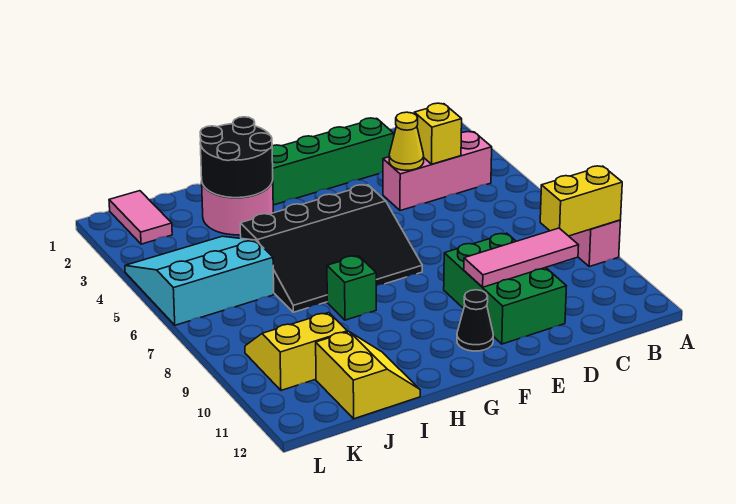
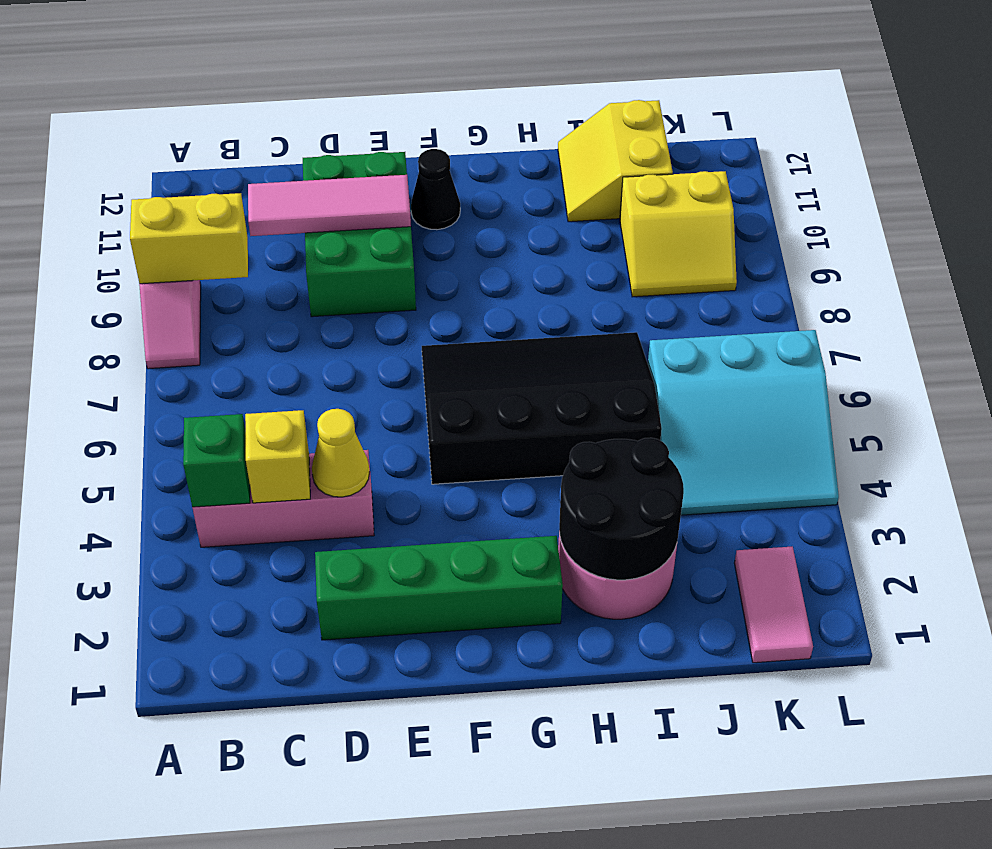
green 1x1 brick [327,256,376,320] -> green 1x1 brick moved to [183,414,250,507]

